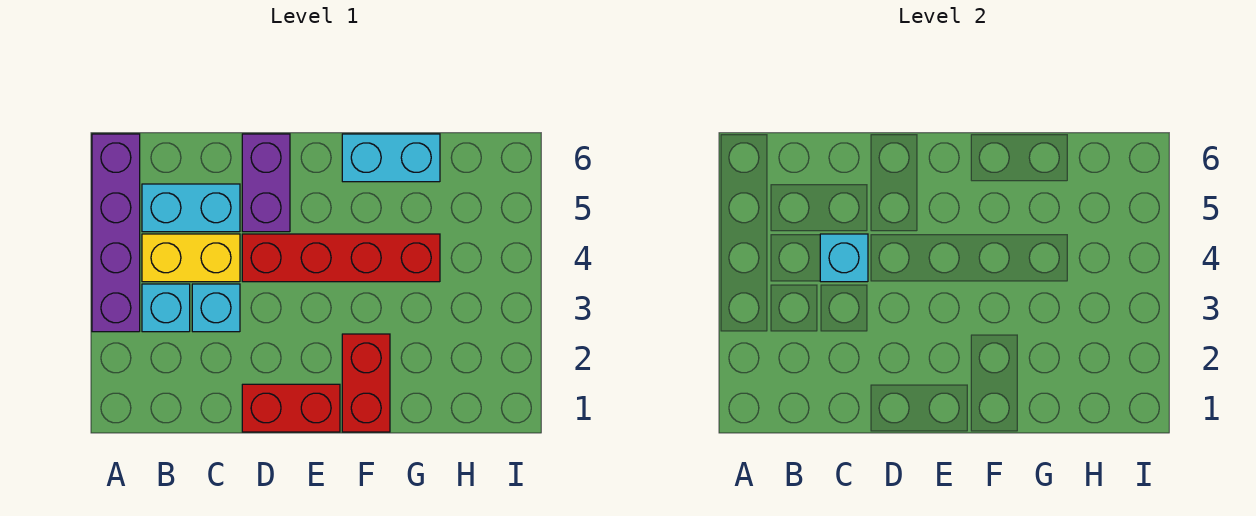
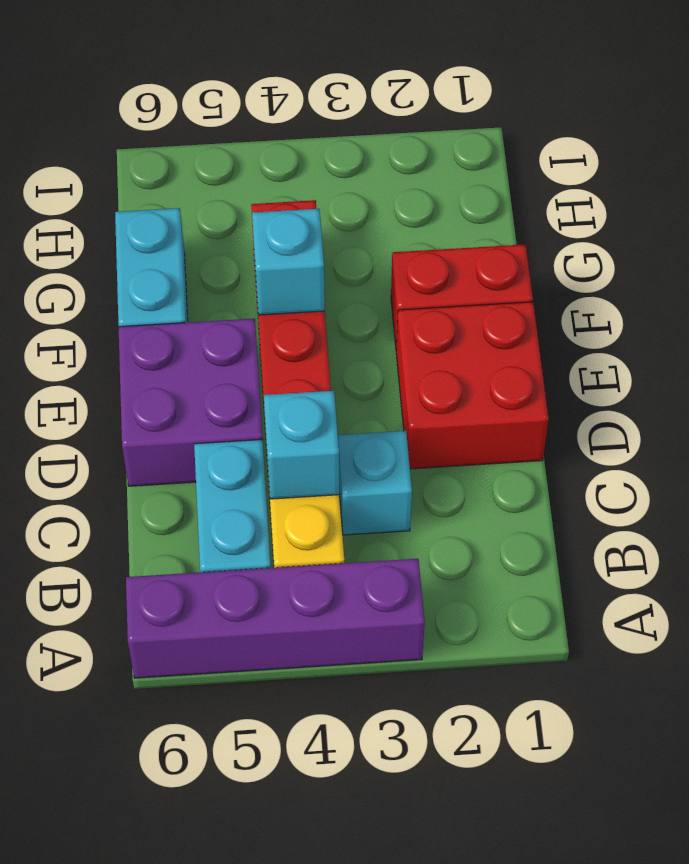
cyan 1x1 brick [142,284,190,332] -> cyan 1x1 brick moved to [252,209,325,315]
red 1x2 brick [242,384,340,432] -> red 2x2 brick [396,302,549,469]
purple 1x2 brick [242,134,290,232] -> purple 2x2 brick [119,319,263,486]

